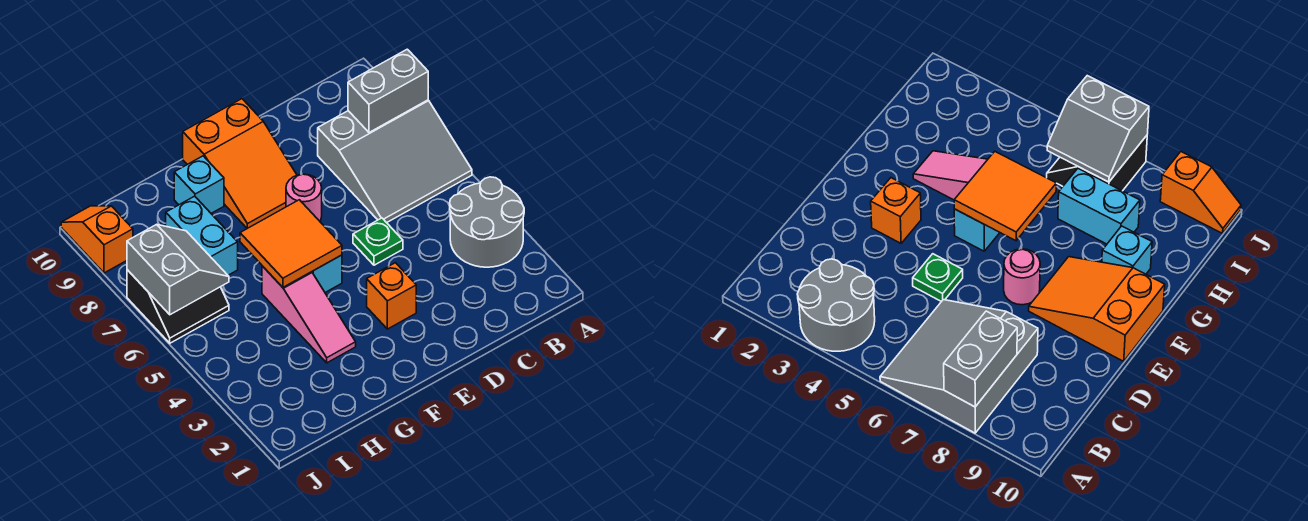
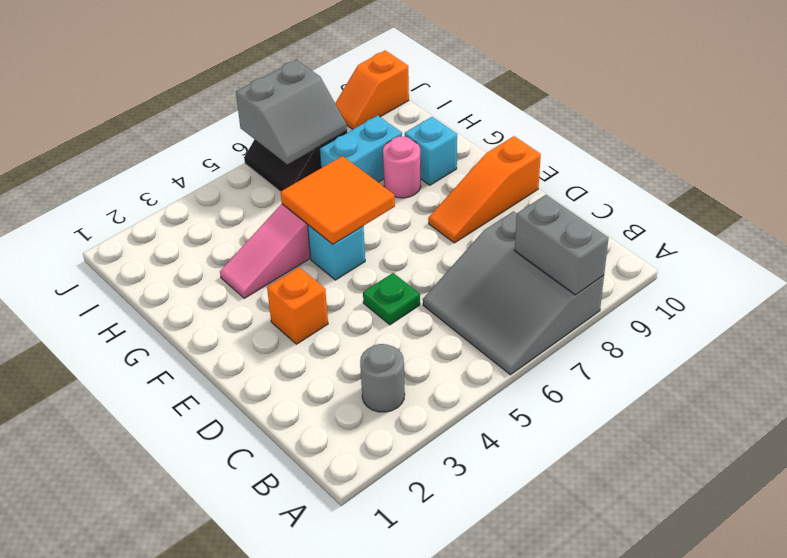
grey 2x2 round brick [450,177,524,267] -> grey 1x1 round brick [360,344,405,412]
pink 1x1 round brick [286,174,322,221] -> pink 1x1 round brick moved to [383,136,421,198]
orange 2x3 slope [183,99,297,228] -> orange 1x3 slope [428,136,541,243]
orange 1x2 slope [61,206,133,273] -> orange 1x2 slope turned to [335,51,409,129]

